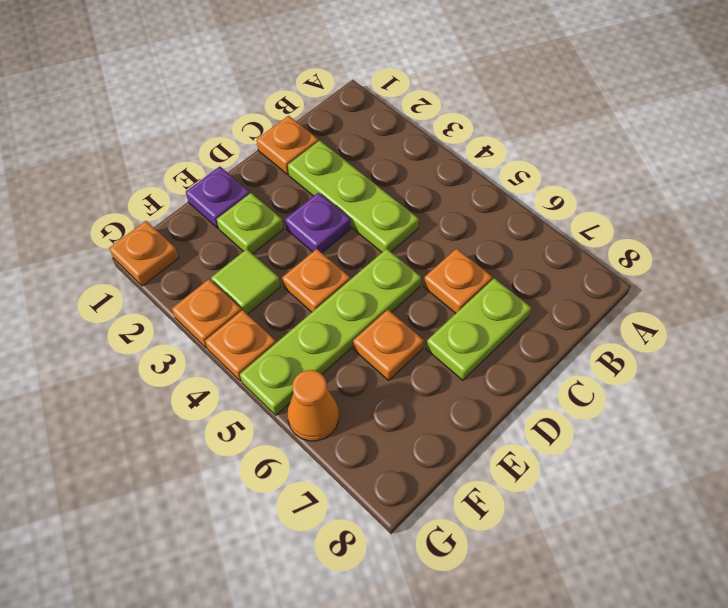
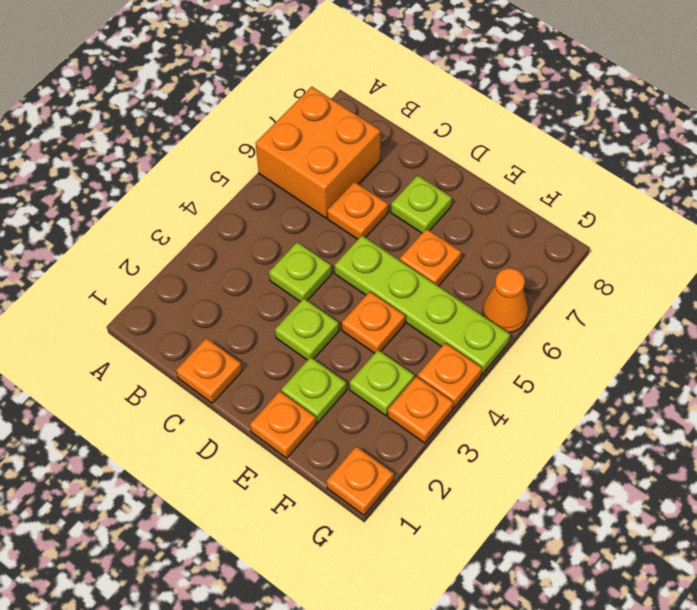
none -> orange 2x2 brick [256,87,381,218]
lime 1x3 plate [288,140,419,252] -> lime 1x1 plate [269,242,332,302]
lime 1x2 plate [426,278,531,380] -> lime 1x1 plate [391,175,452,233]
purple 1x1 plate [285,193,350,253] -> lime 1x1 plate [275,298,339,360]
purple 1x1 plate [186,166,250,228] -> orange 1x1 plate [250,391,316,458]
lime 1x1 tile [211,249,280,314] -> lime 1x1 plate [350,350,414,416]

